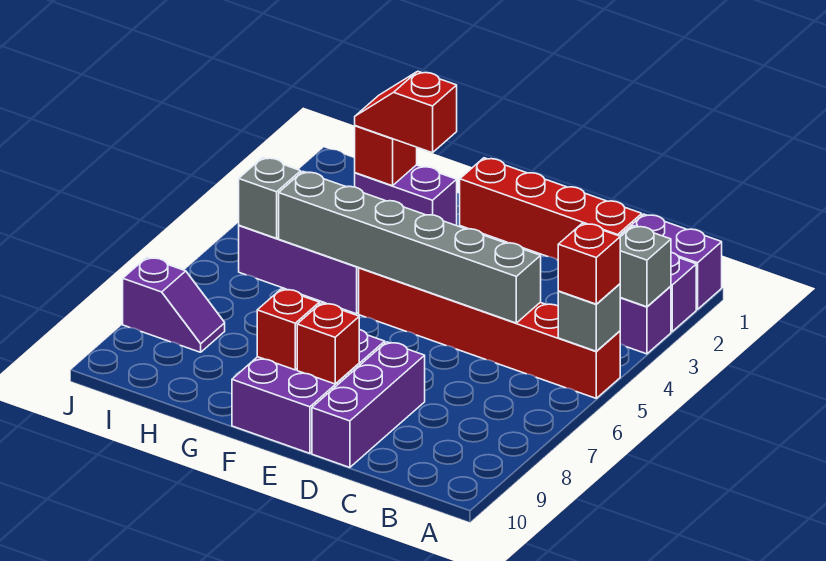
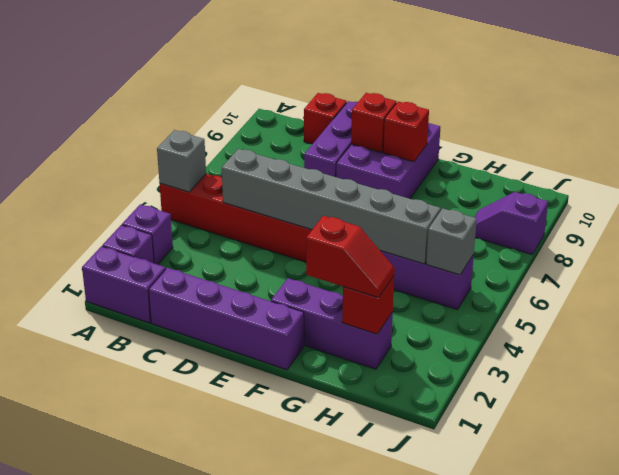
grey 1x1 brick [620,226,671,307] -> none
red 1x1 brick [558,223,620,304] -> red 1x1 brick moved to [304,93,347,144]
red 1x4 brick [460,158,642,260] -> purple 1x4 brick [149,268,304,370]
purple 1x2 brick [355,165,457,226] -> purple 1x3 brick [271,278,393,369]

